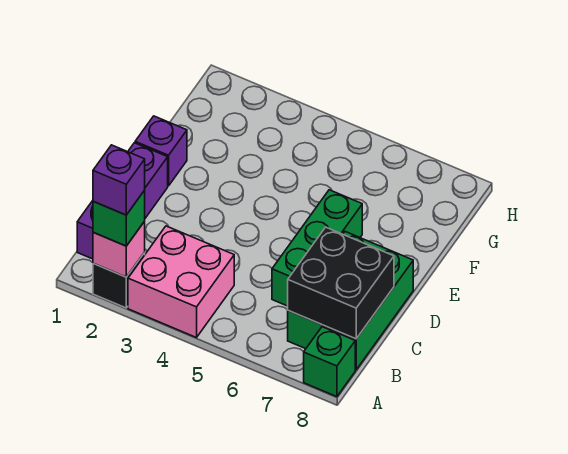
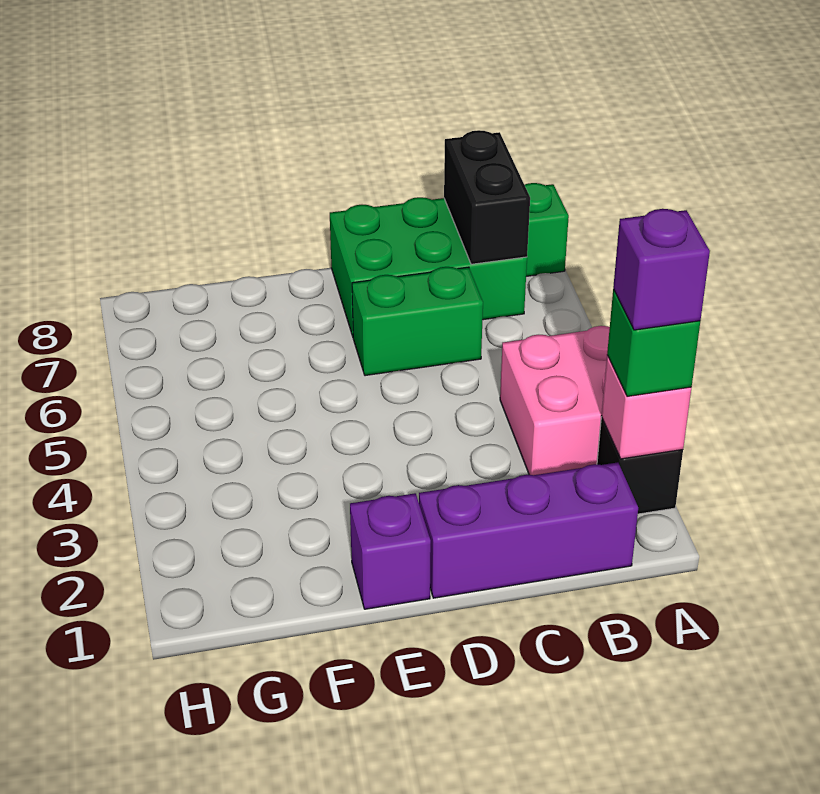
black 2x2 brick [288,227,394,339] -> black 1x2 brick [444,130,530,264]
green 1x3 brick [272,190,362,306] -> green 1x2 brick [352,267,483,376]

